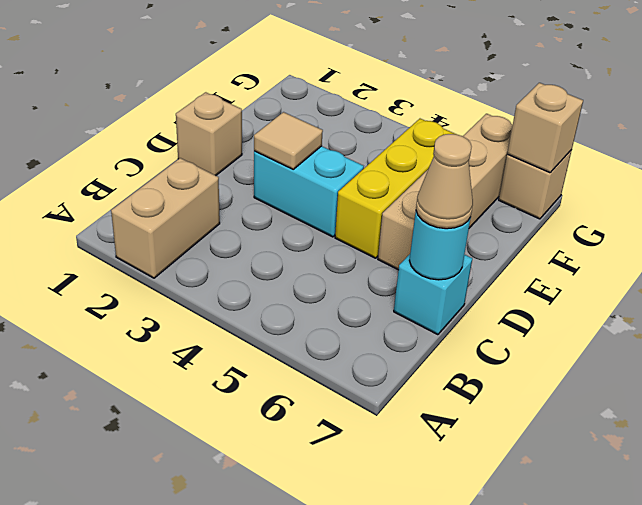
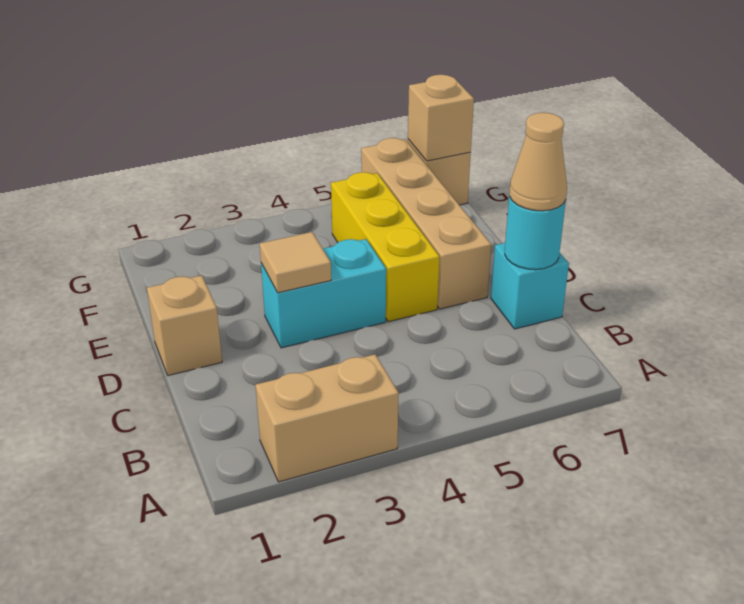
tan 1x2 brick [111,158,220,278] -> tan 1x2 brick turned to [256,354,399,482]

